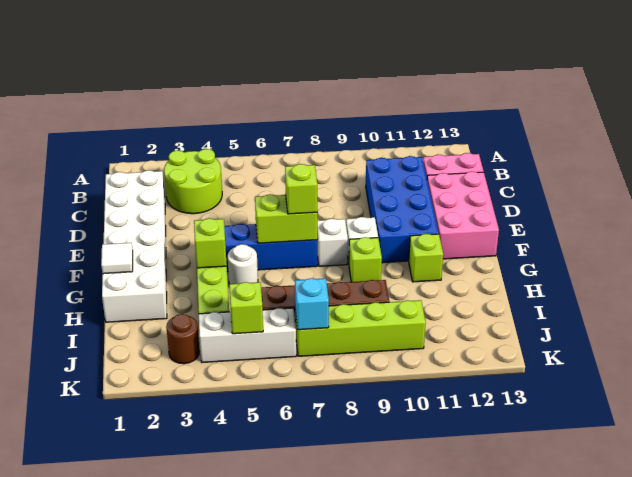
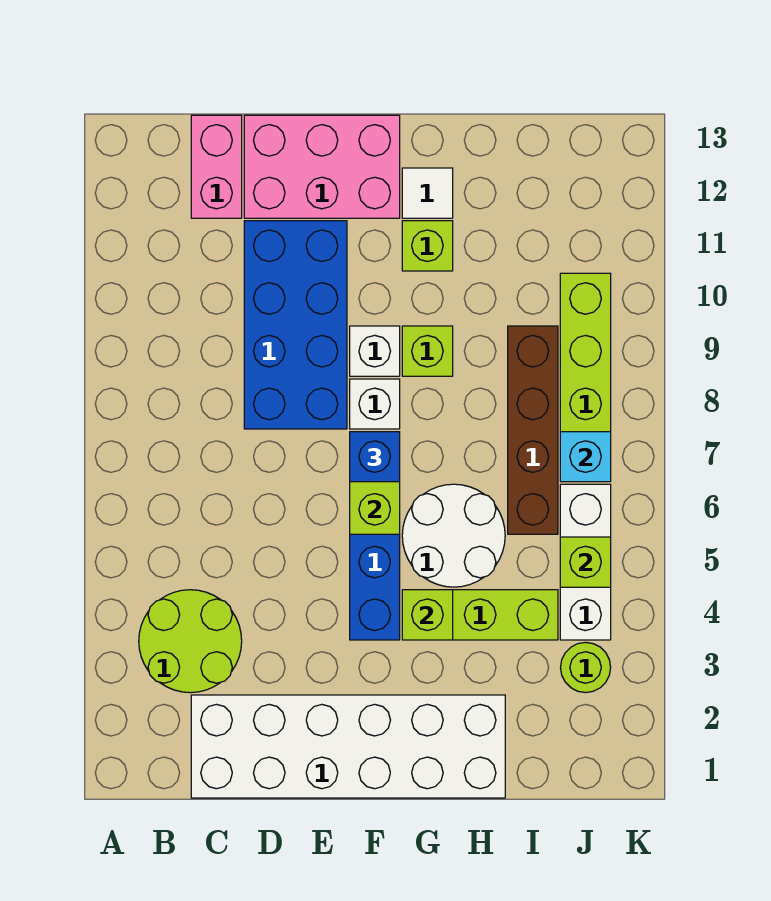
blue 2x4 brick [366,156,439,263] -> blue 2x4 brick turned to [244,221,347,429]
lime 1x1 brick [285,164,317,214] -> blue 1x1 brick [350,432,400,482]
white 1x1 tile [101,243,133,274] -> white 1x1 tile moved to [402,168,453,218]
white 1x1 round brick [228,244,258,284] -> white 2x2 round brick [402,484,505,587]
brown 1x1 round brick [166,314,199,364] -> lime 1x1 round brick [561,642,611,693]

